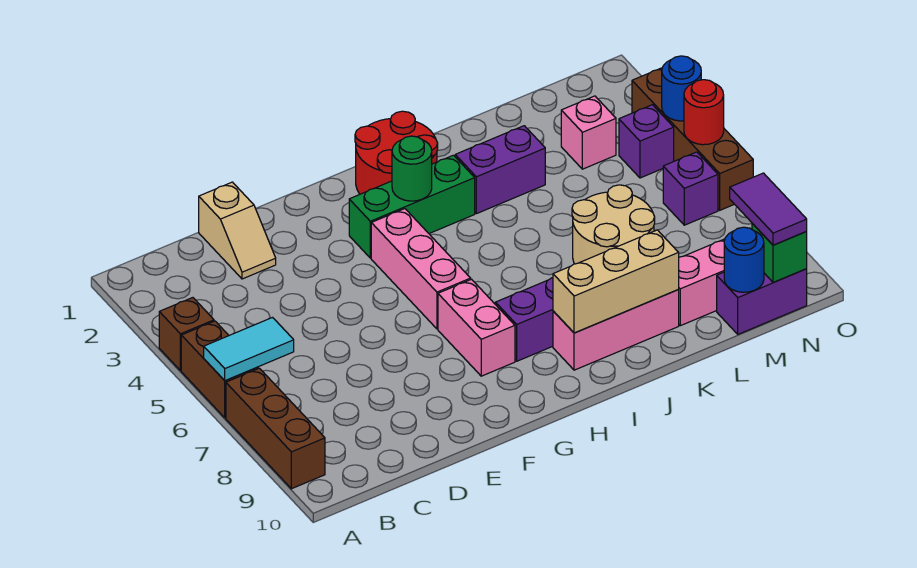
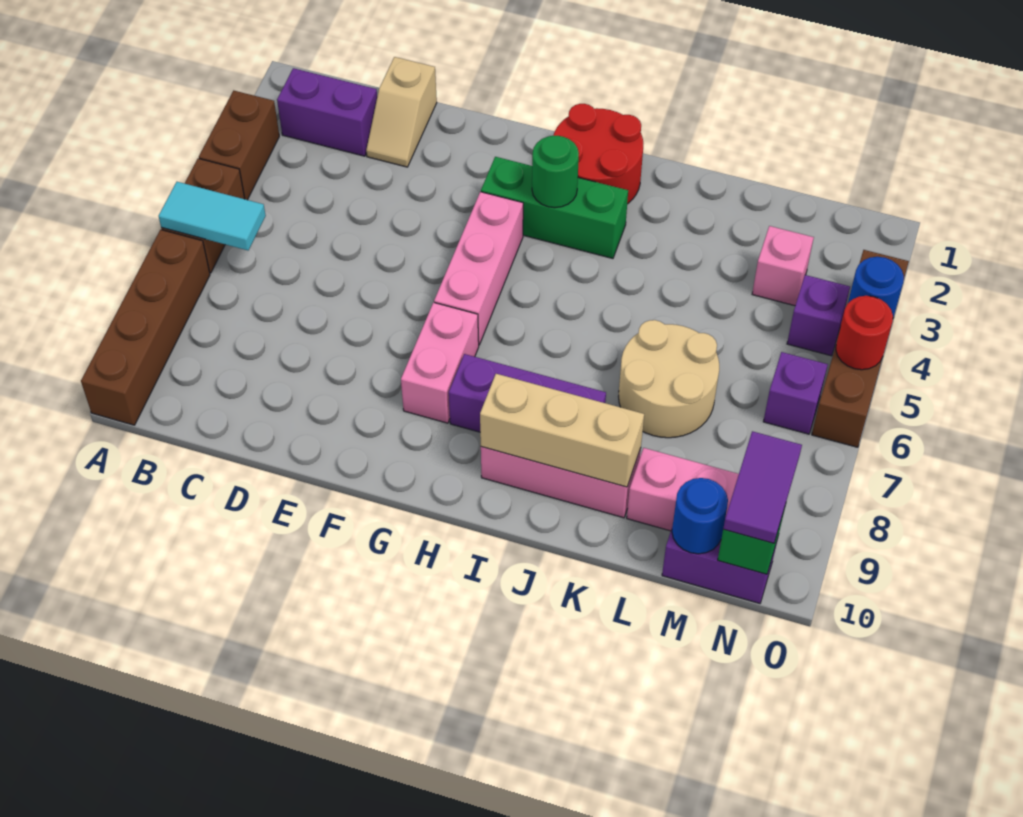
brown 1x1 brick [159,298,214,371] -> brown 1x2 brick [199,91,279,200]
brown 1x3 brick [226,368,325,489] -> brown 1x4 brick [81,230,210,425]
purple 1x2 brick [455,126,545,214] -> purple 1x2 brick moved to [277,68,377,156]

